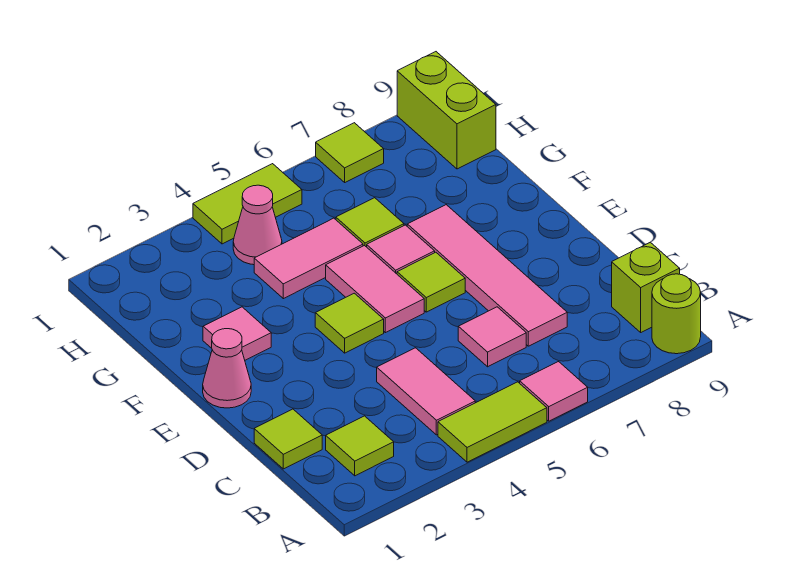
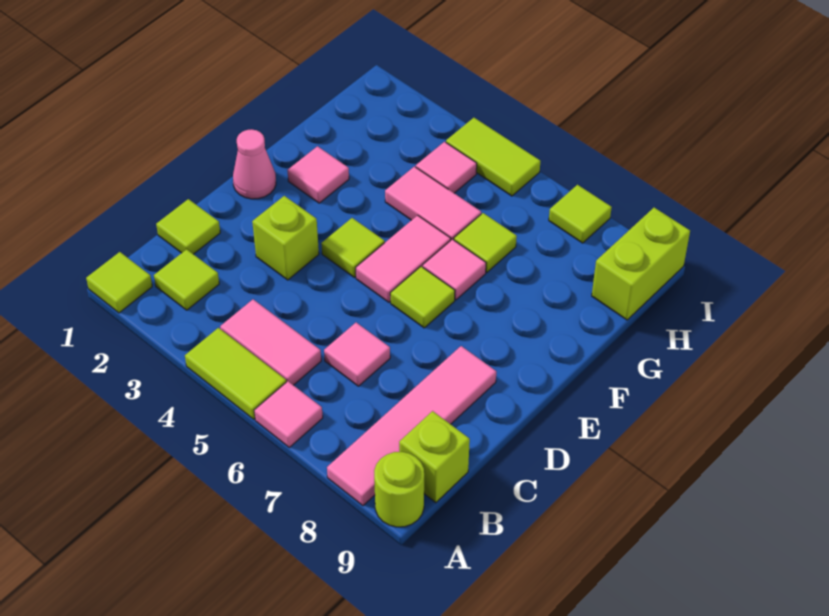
none -> lime 1x1 tile [86,252,152,313]
pink 1x2 tile [377,348,475,435] -> pink 1x2 tile turned to [220,299,321,385]
pink 1x4 tile [407,205,567,346] -> pink 1x4 tile moved to [327,346,496,506]
none -> lime 1x1 brick [252,196,319,280]
pink 1x1 cone [233,185,282,265] -> pink 1x1 tile [416,142,477,193]

